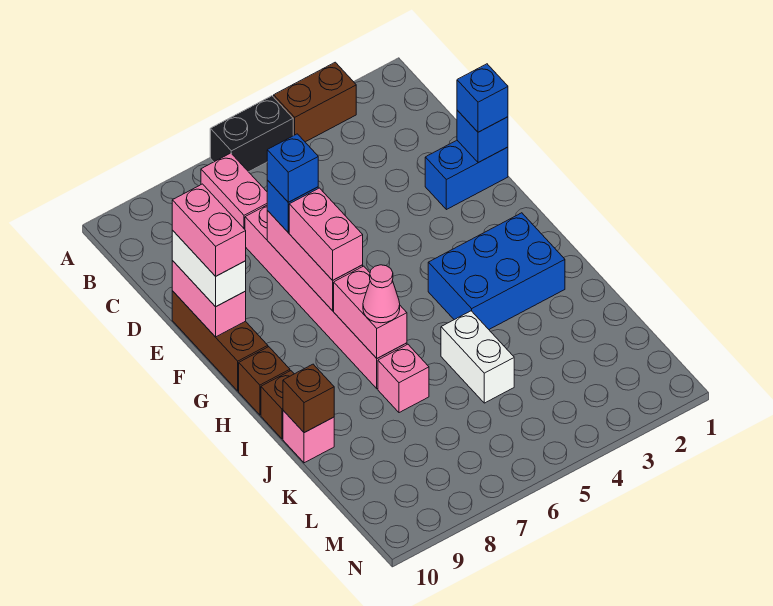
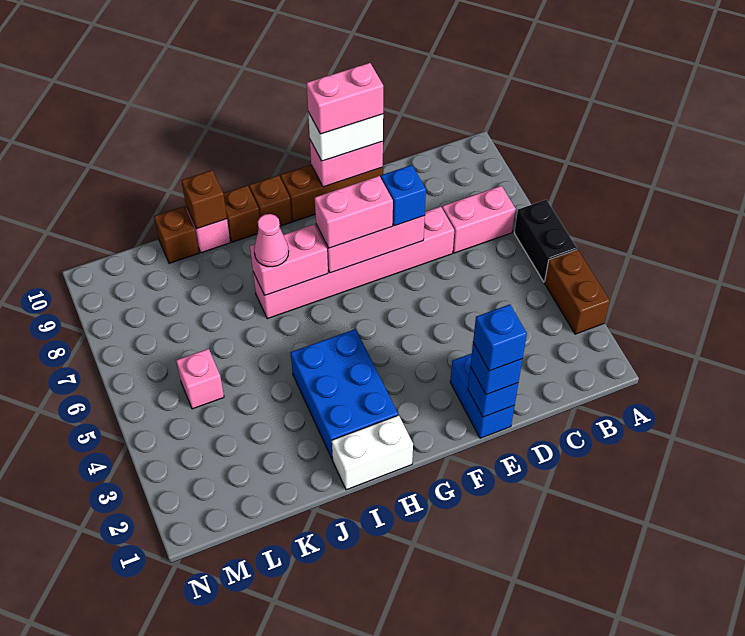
blue 1x1 brick [267,134,318,202] -> blue 1x1 brick moved to [473,304,527,371]
white 1x2 brick [441,311,514,403] -> white 1x2 brick moved to [332,415,413,490]
pink 1x1 brick [378,344,429,413] -> pink 1x1 brick moved to [176,349,224,409]
none -> brown 1x1 brick [154,206,199,263]

